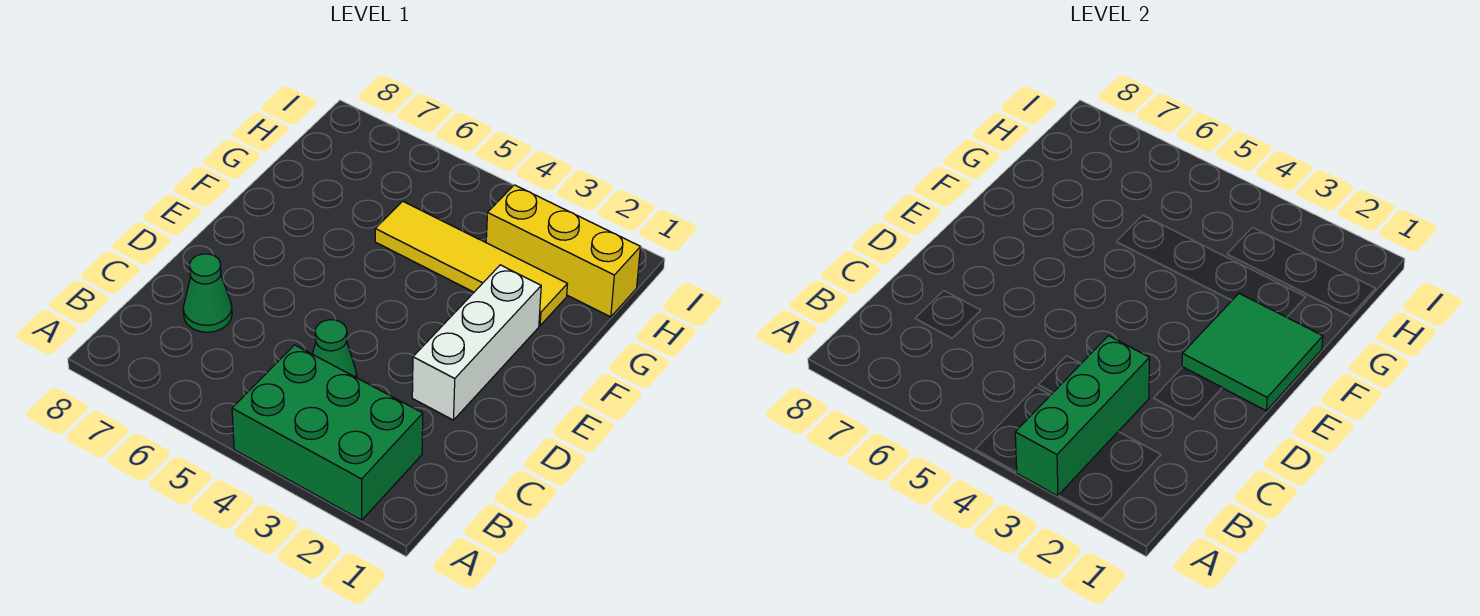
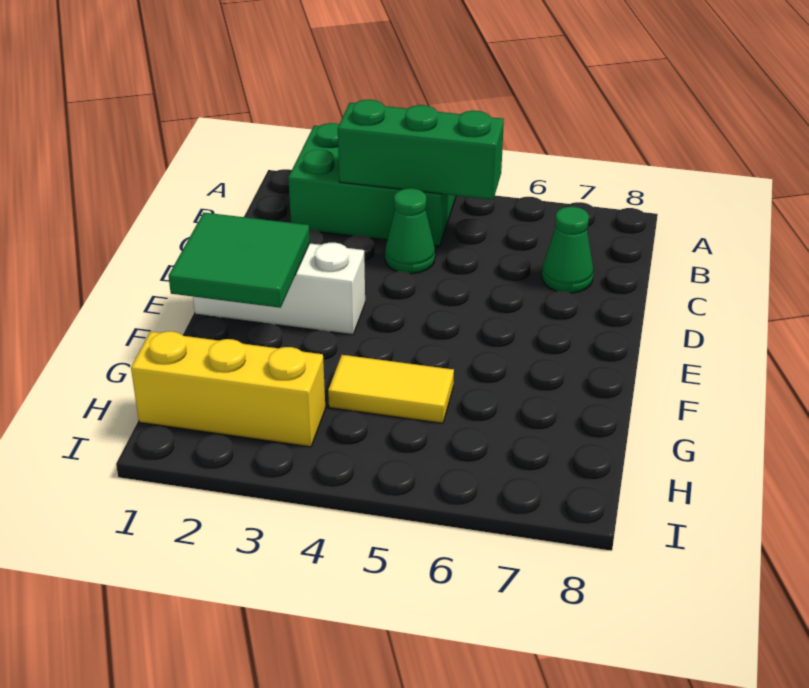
green 1x3 brick [1015,336,1149,496] -> green 1x3 brick turned to [338,100,504,200]
white 1x3 brick [412,265,541,420] -> white 1x3 brick turned to [193,243,365,335]
yellow 1x4 tile [375,201,567,326] -> yellow 1x2 tile [328,355,454,423]

